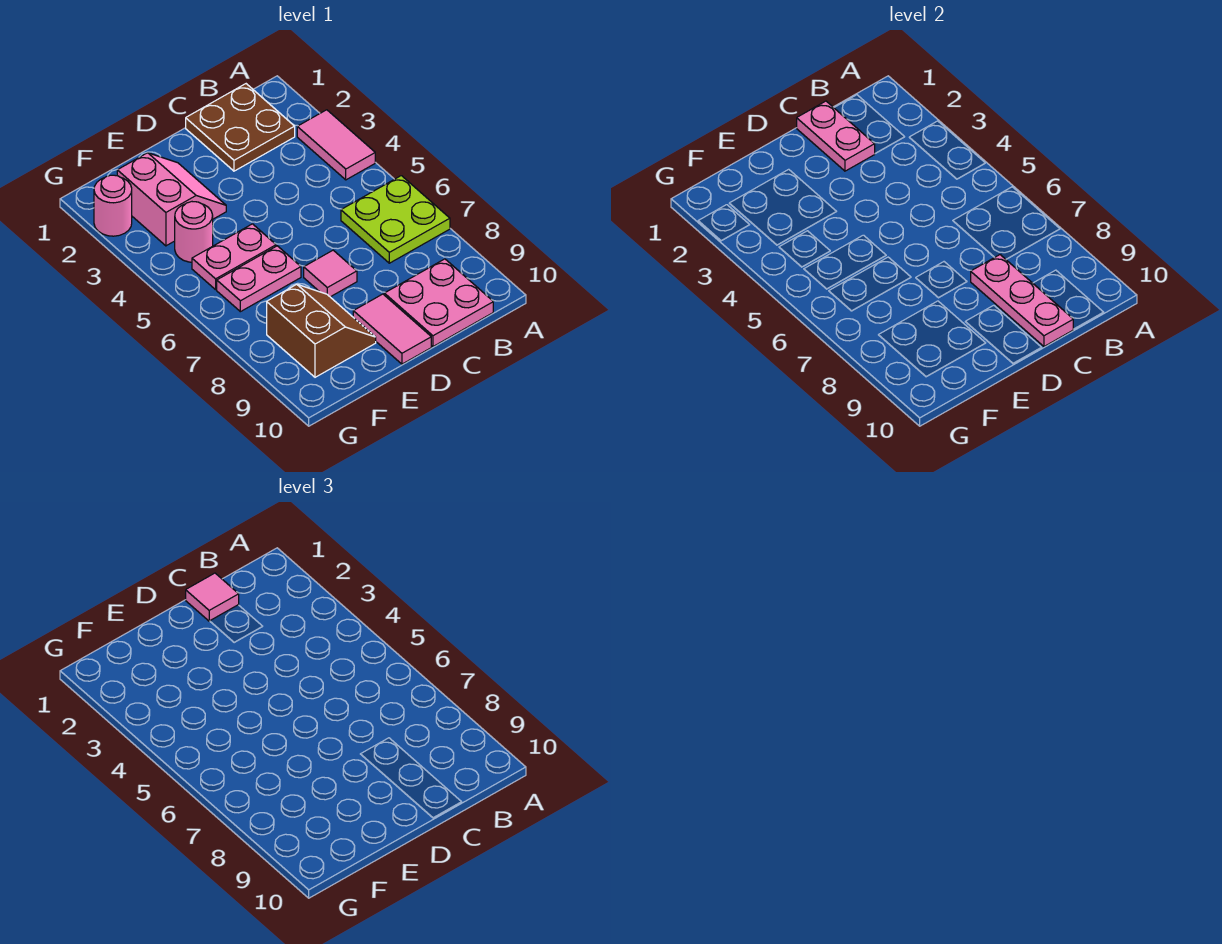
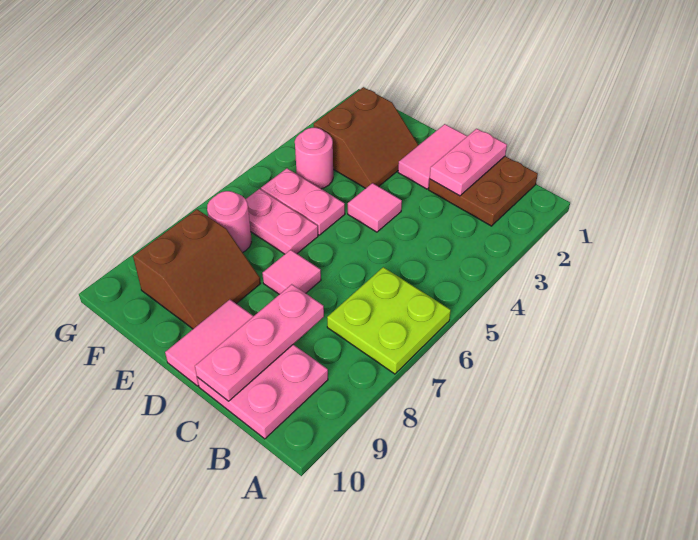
pink 1x2 tile [297,110,375,180] -> pink 1x2 tile moved to [398,124,467,189]
pink 1x1 tile [186,573,239,621] -> pink 1x1 tile moved to [348,183,402,232]
pink 2x2 slope [117,153,226,246] -> brown 2x2 slope [314,87,418,188]
pink 1x1 round brick [94,175,132,236] -> pink 1x1 round brick moved to [207,191,251,252]

